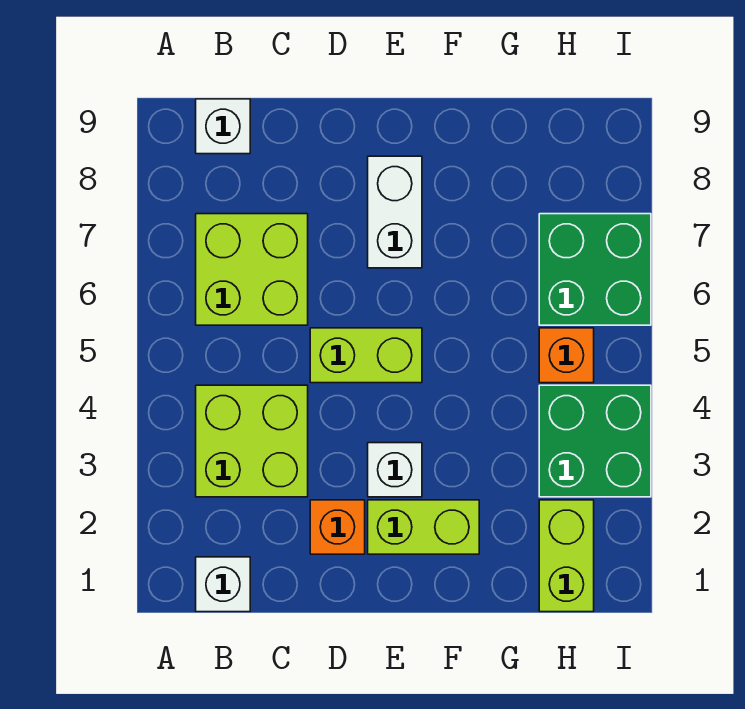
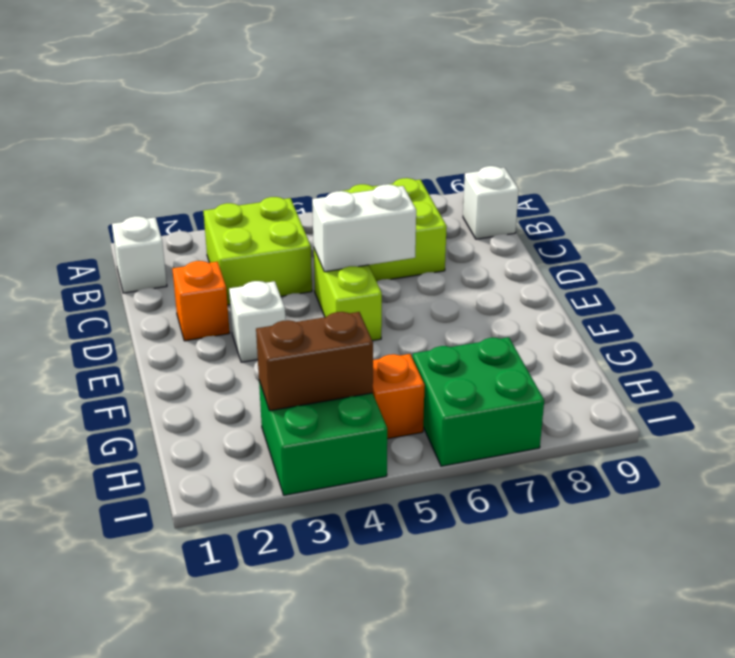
lime 1x2 brick [368,500,479,554] -> none
white 1x2 brick [368,156,422,268] -> white 1x2 brick moved to [312,184,416,272]
lime 1x2 brick [539,500,594,612] -> none
none -> brown 1x2 brick [256,312,373,411]

